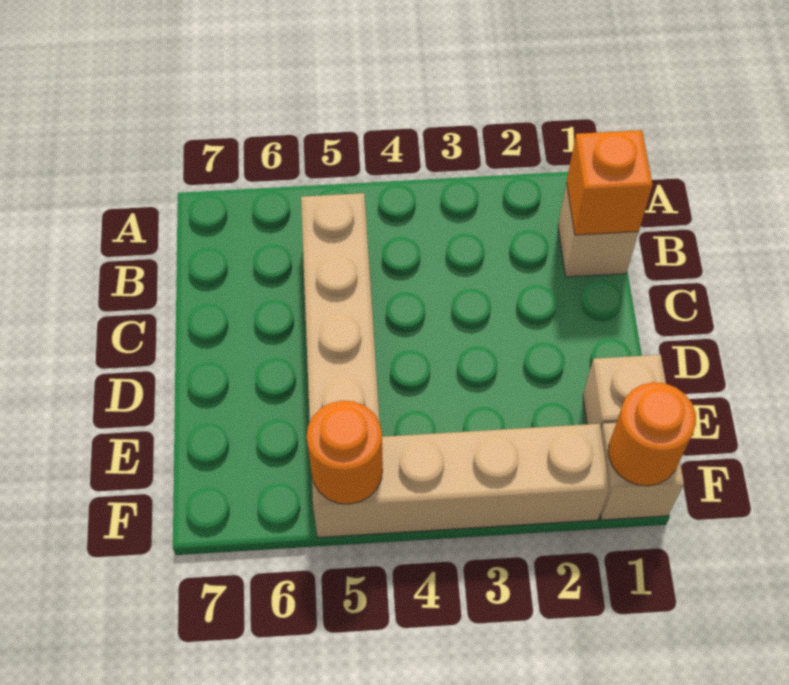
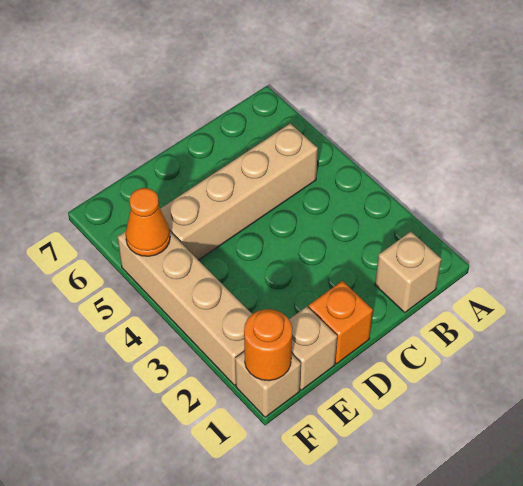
orange 1x1 brick [567,130,653,235] -> orange 1x1 brick moved to [309,281,373,364]
orange 1x1 round brick [307,401,383,504] -> orange 1x1 cone [125,188,170,256]

